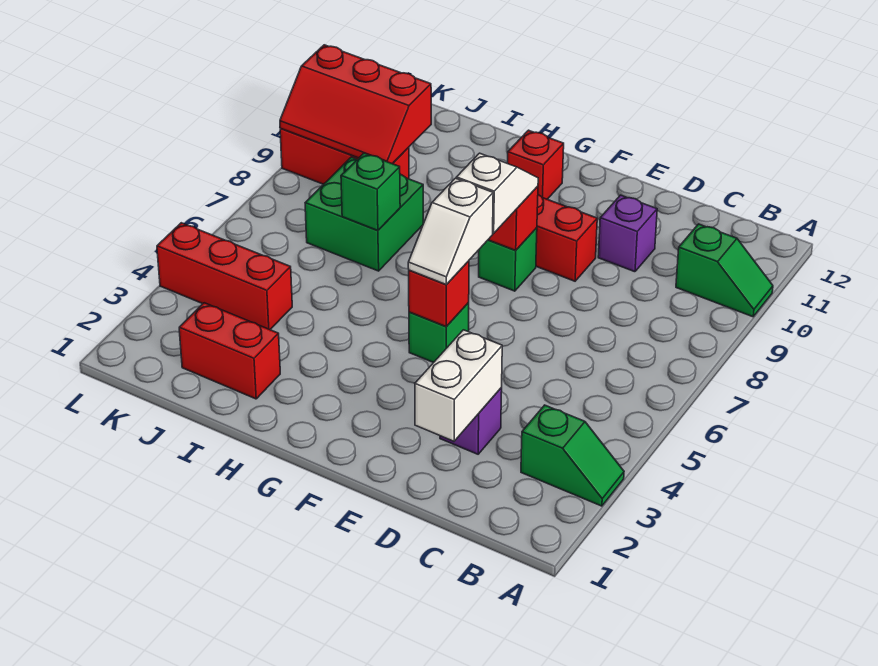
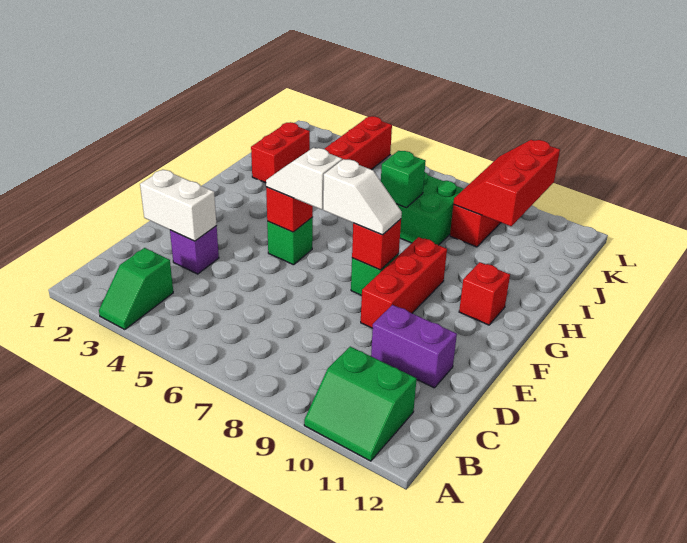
green 1x2 slope [676,224,773,317] -> green 2x2 slope [304,347,417,461]
purple 1x1 brick [598,195,657,272] -> purple 1x2 brick [371,305,457,388]

